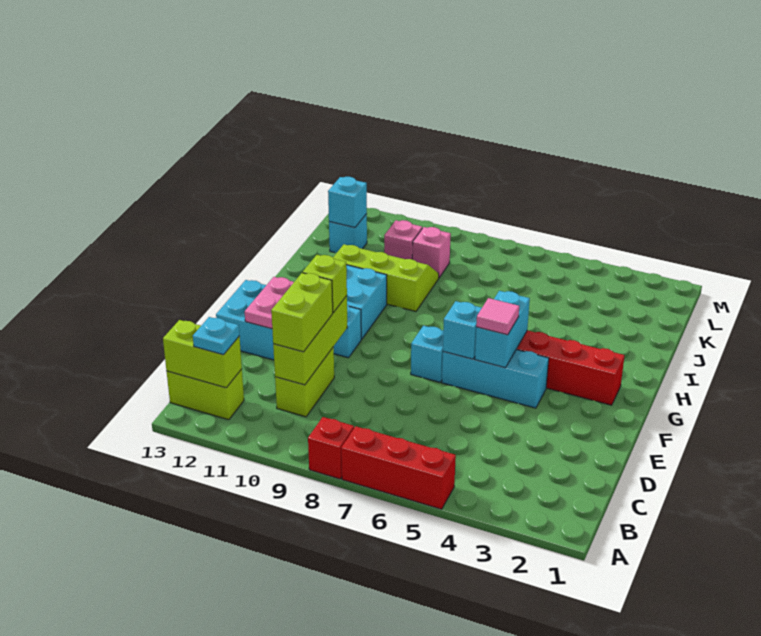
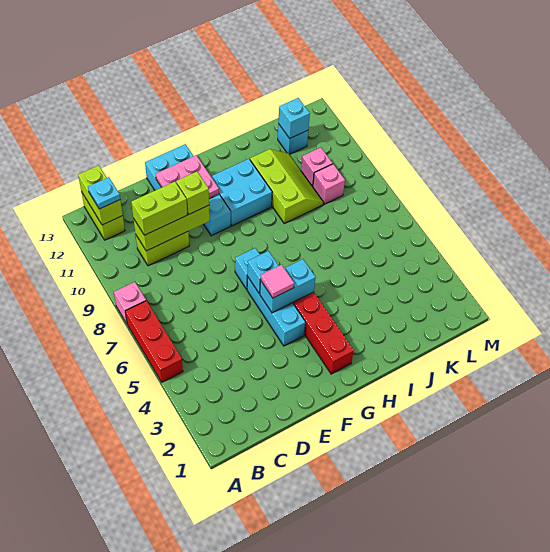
red 1x1 brick [308,417,354,479] -> pink 1x1 brick [114,282,146,323]

